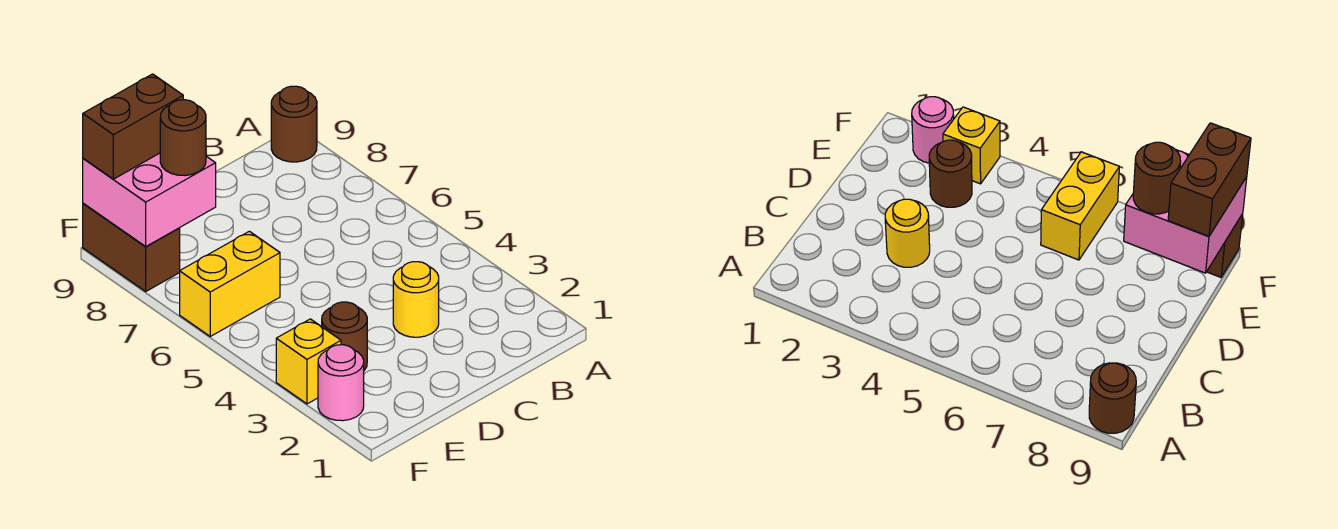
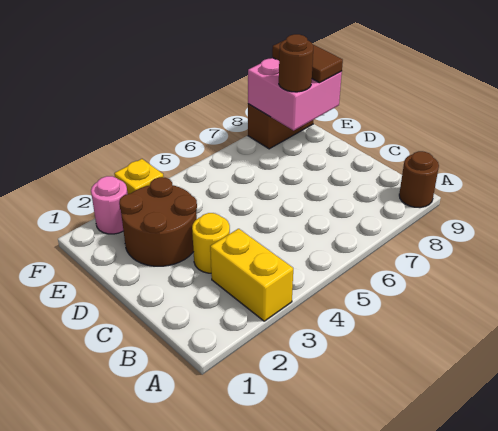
brown 1x1 round brick [322,302,367,370] -> brown 2x2 round brick [119,177,197,266]
yellow 1x2 brick [180,231,280,336] -> yellow 1x2 brick moved to [210,229,293,321]
brown 1x2 brick [83,74,183,179] -> brown 1x2 tile [272,42,343,83]

